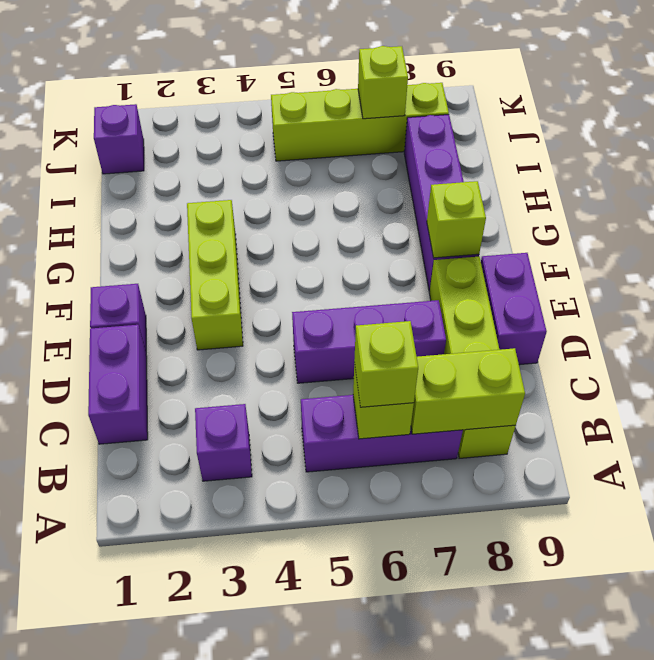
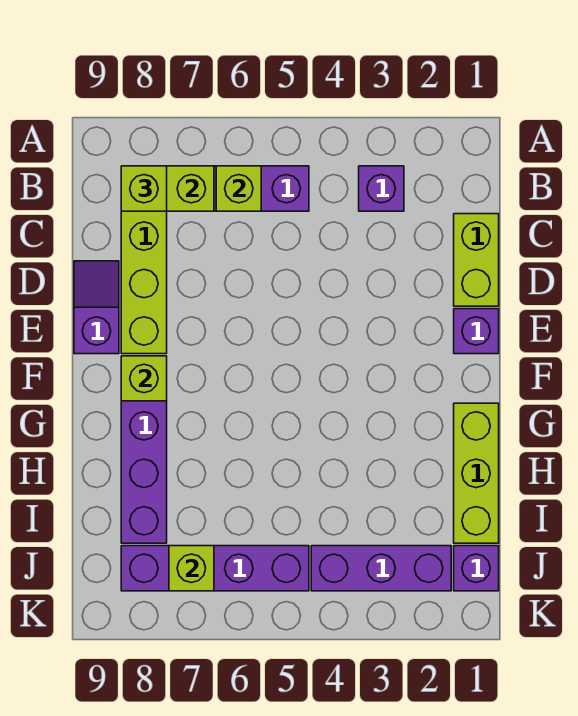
lime 1x1 brick [354,321,418,407] -> lime 1x1 brick moved to [121,166,167,211]
purple 1x2 brick [88,325,148,444] -> lime 1x2 brick [454,214,499,306]
purple 1x3 brick [292,300,446,383] -> purple 1x3 brick moved to [311,546,451,591]
purple 1x2 brick [481,253,547,365] -> purple 1x2 slope [74,261,119,354]
lime 1x3 brick [187,200,243,350] -> lime 1x3 brick moved to [454,403,499,543]
lime 1x4 brick [271,83,449,161] -> purple 1x4 brick [121,546,309,591]

